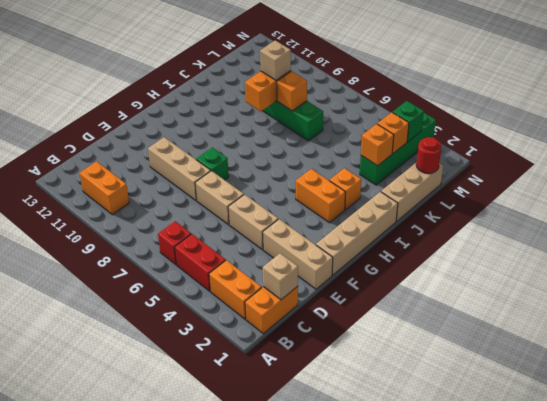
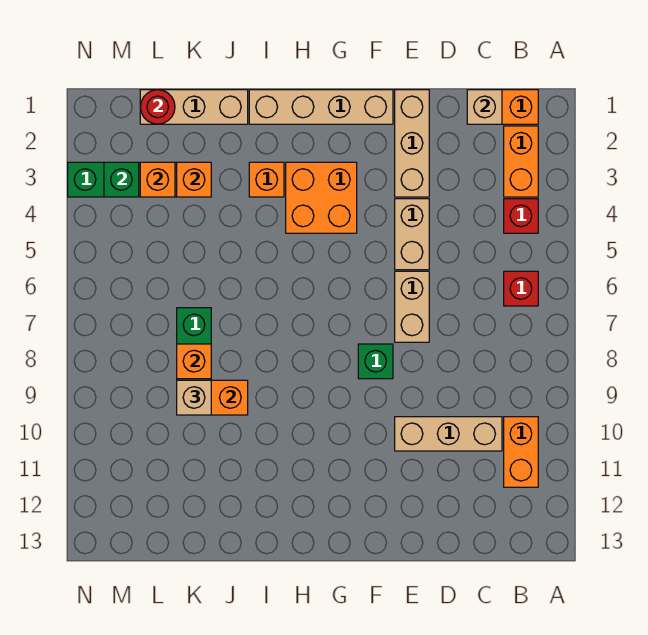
red 1x2 brick [175,234,226,291] -> red 1x1 brick [504,199,538,233]
tan 1x3 brick [148,137,211,201] -> tan 1x3 brick turned to [395,417,502,451]
orange 1x2 brick [296,169,345,223] -> orange 2x2 brick [286,162,357,233]

